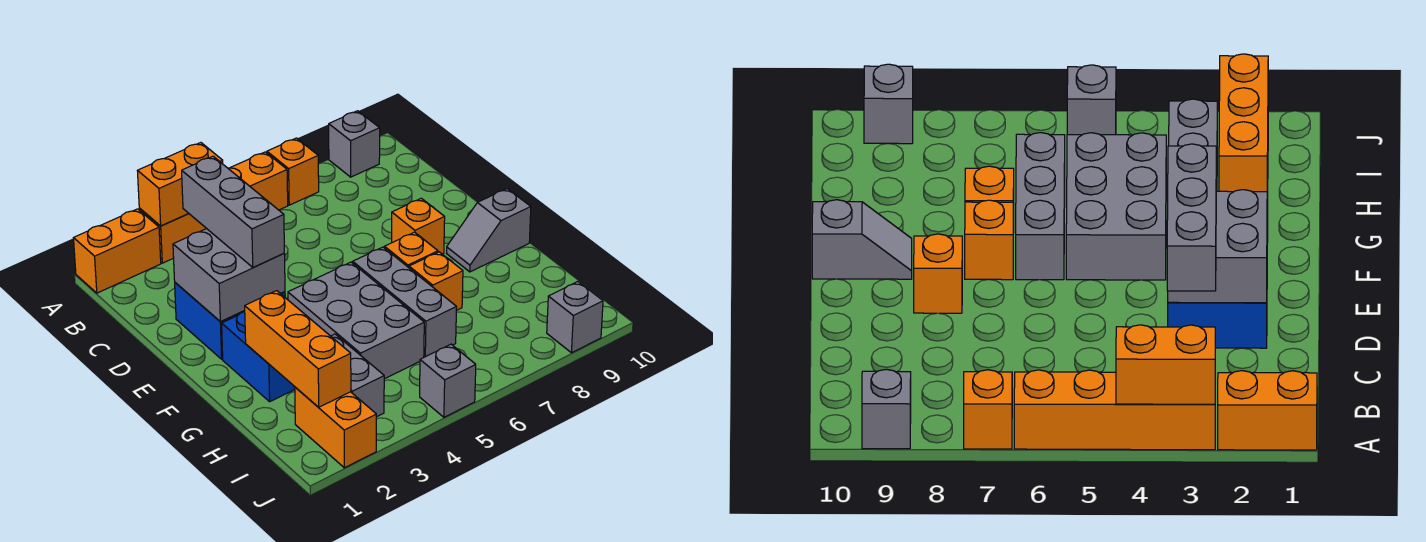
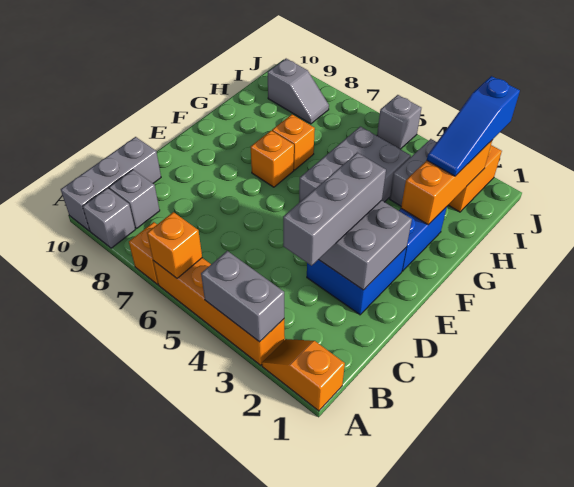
orange 1x2 brick [74,209,161,293] -> orange 1x2 slope [262,339,345,411]
orange 1x2 brick [138,143,223,226] -> grey 1x2 brick [201,251,284,342]
orange 1x1 brick [392,198,445,254] -> orange 1x1 brick moved to [147,212,202,278]
grey 1x3 brick [353,247,457,357] -> grey 1x3 brick moved to [61,137,161,231]
grey 1x2 slope [447,189,531,272] -> grey 1x2 slope moved to [268,59,329,124]
none -> blue 1x3 slope [427,76,520,176]
grey 1x1 brick [547,282,603,353] -> grey 1x1 brick moved to [109,170,160,229]

